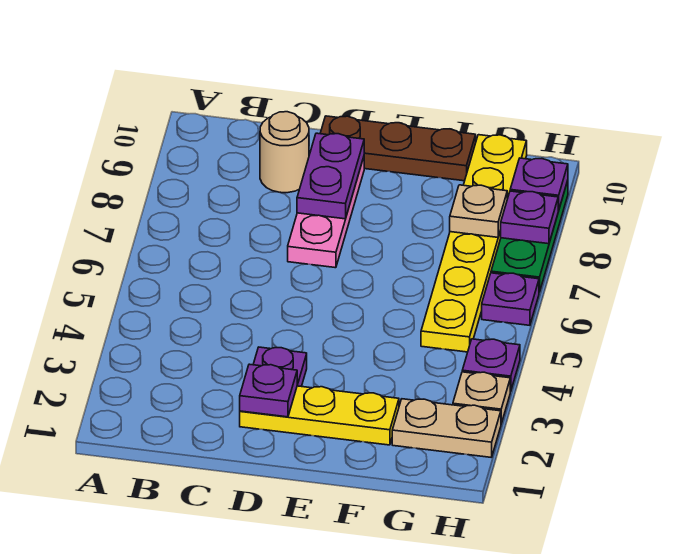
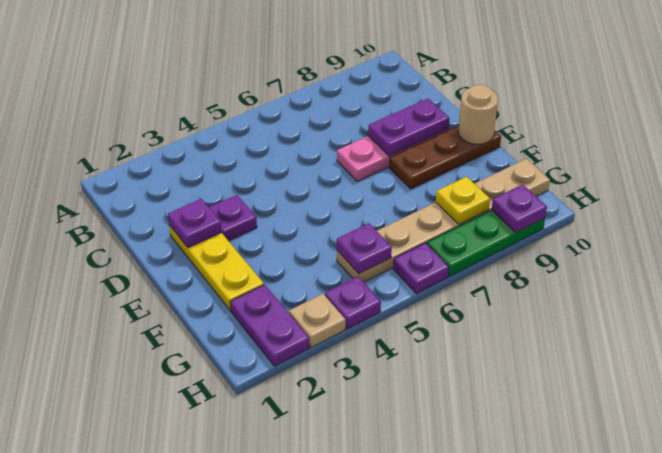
tan 1x1 round brick [260,112,309,193] -> tan 1x1 round brick moved to [458,85,498,144]
brown 1x3 plate [320,116,476,181] -> brown 1x3 plate turned to [389,126,501,189]
tan 1x2 plate [392,399,501,458] -> purple 1x2 plate [230,285,310,366]
yellow 1x6 plate [421,135,527,352] -> tan 1x6 plate [337,159,550,282]
tan 1x1 plate [450,185,507,237] -> yellow 1x1 plate [436,177,490,224]
purple 1x1 plate [500,191,558,244] -> purple 1x1 plate moved to [337,223,392,274]

